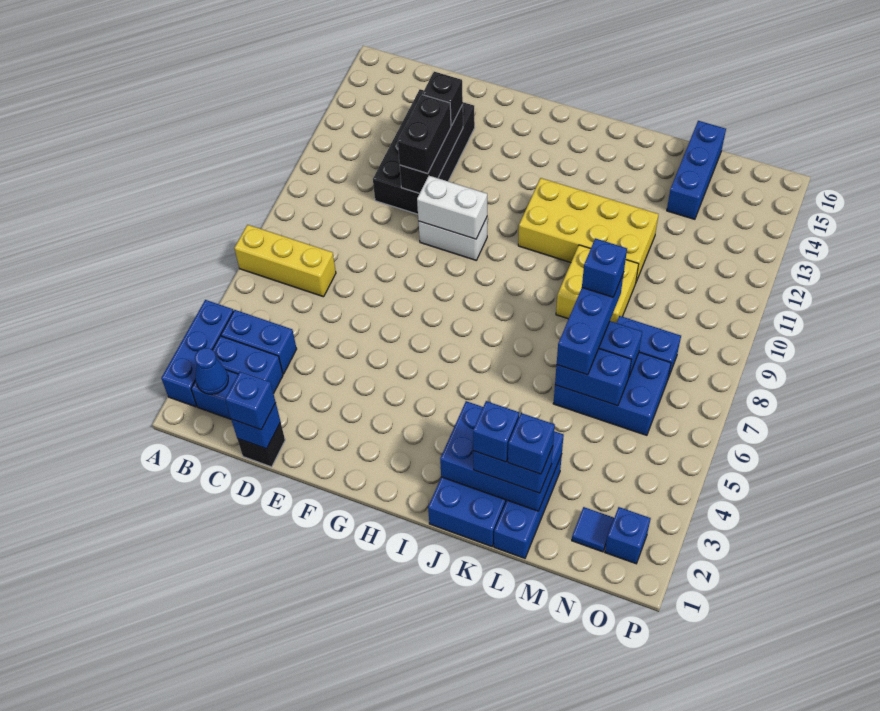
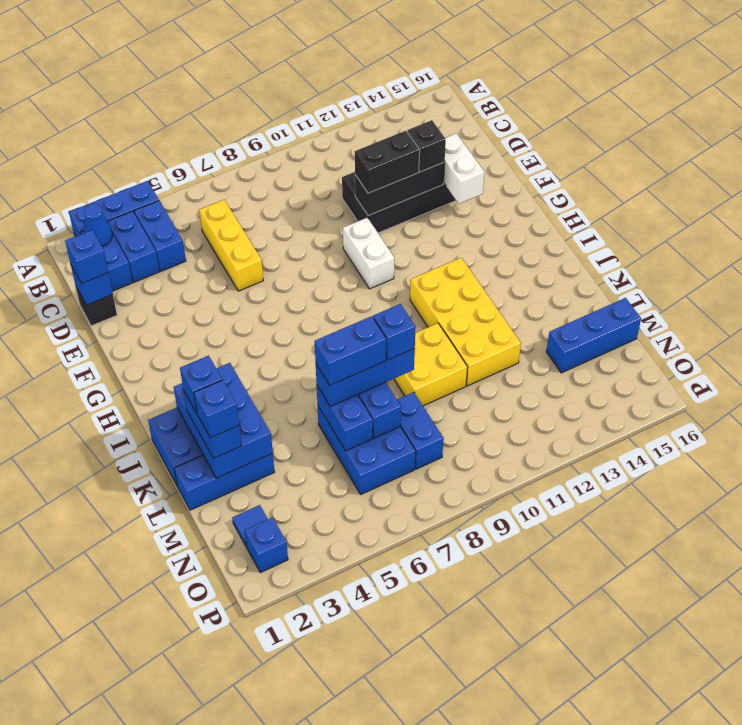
yellow 1x3 brick [234,225,336,297] -> yellow 1x3 brick moved to [199,200,263,291]
white 1x2 brick [417,176,487,239] -> white 1x2 brick moved to [444,133,485,204]
none -> blue 1x2 brick [315,316,386,385]

